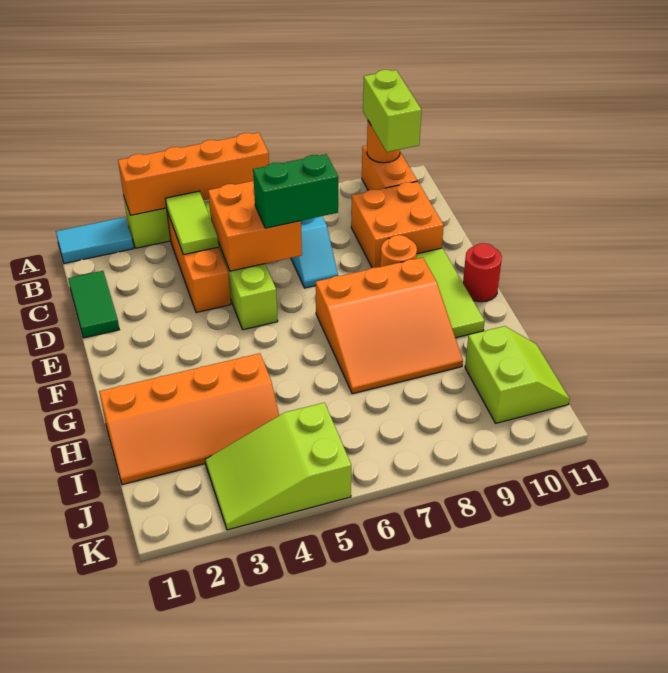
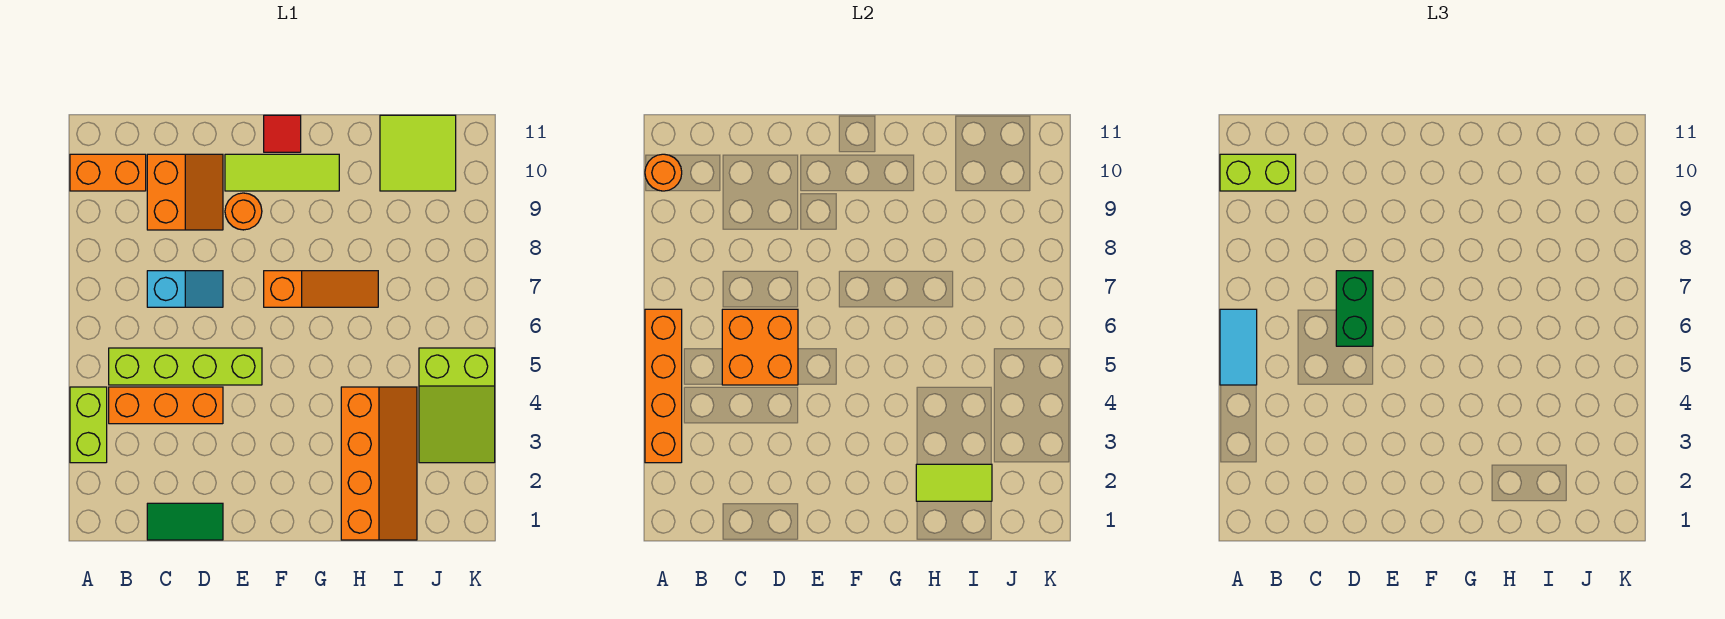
cyan 1x2 tile [56,217,134,263] -> cyan 1x2 tile moved to [1220,309,1257,385]
lime 1x2 tile [165,191,218,255] -> lime 1x2 tile moved to [916,464,992,501]
orange 2x2 brick [351,181,444,268] -> orange 2x2 slope [147,154,223,230]
orange 3x3 slope [316,257,463,394] -> orange 1x3 slope [264,271,378,307]
red 1x1 round brick [463,243,502,302] -> red 1x1 tile [264,115,301,152]
lime 2x2 slope [465,326,570,423] -> lime 2x2 tile [380,115,456,191]

